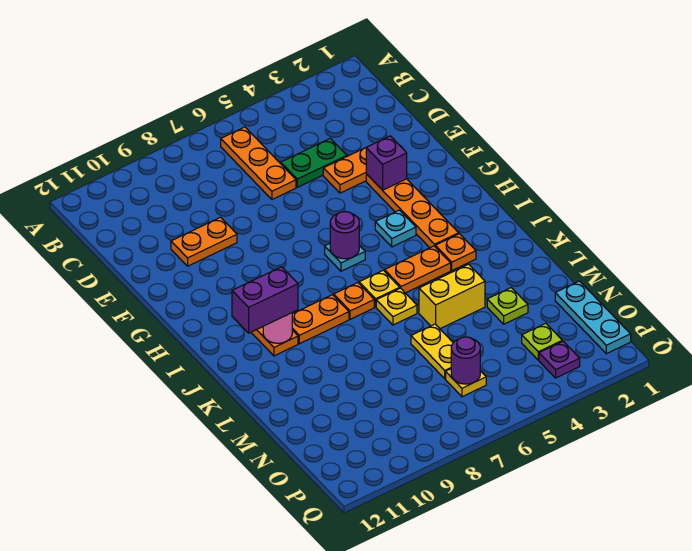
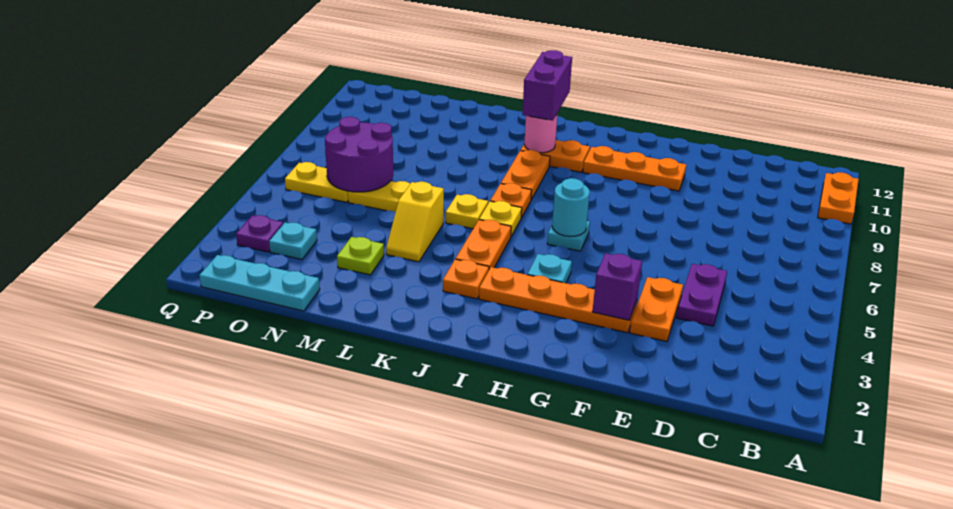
orange 1x3 plate [221,127,296,200] -> orange 1x3 plate moved to [583,146,686,191]
green 1x2 plate [281,138,347,187] -> purple 1x2 plate [677,264,727,326]
orange 1x2 plate [171,217,237,266] -> orange 1x2 plate moved to [818,172,859,224]
purple 1x1 round brick [330,212,359,259] -> cyan 1x1 round brick [552,178,590,237]
yellow 1x2 brick [419,264,485,329] -> yellow 1x2 slope [386,182,444,262]
lime 1x1 plate [522,323,562,360] -> cyan 1x1 plate [269,222,317,260]
yellow 1x1 plate [446,369,486,397] -> yellow 1x2 plate [285,162,348,202]
purple 1x1 round brick [451,337,480,384] -> purple 2x2 round brick [325,117,393,192]

